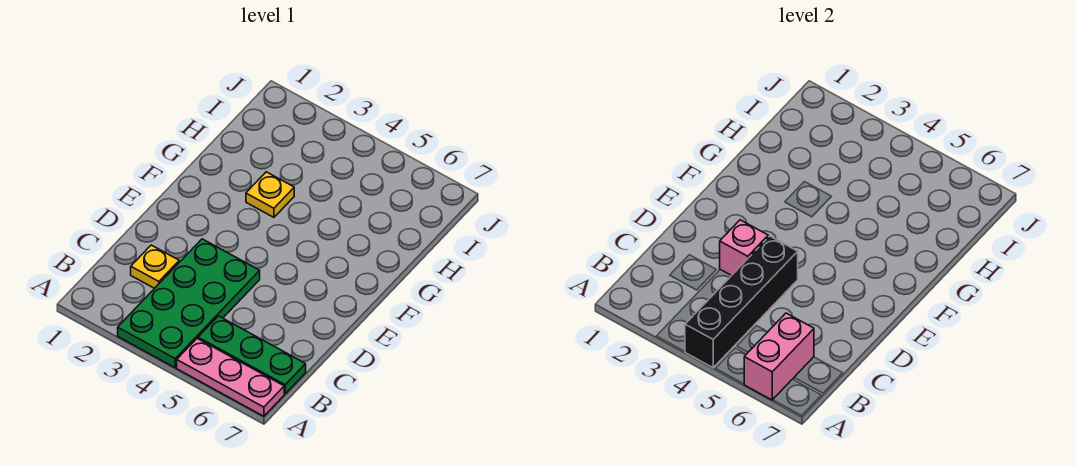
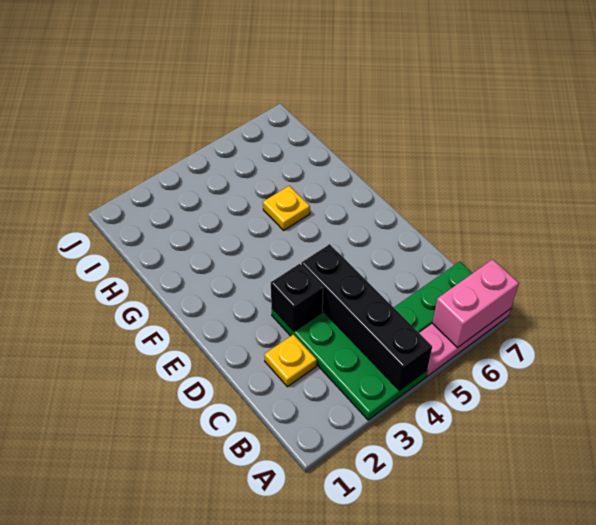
pink 1x2 brick [744,313,814,400] -> pink 1x2 brick turned to [432,259,519,348]
pink 1x1 brick [720,220,768,276] -> black 1x1 brick [271,264,323,331]
yellow 1x1 plate [246,172,294,217] -> yellow 1x1 plate moved to [263,186,310,230]

